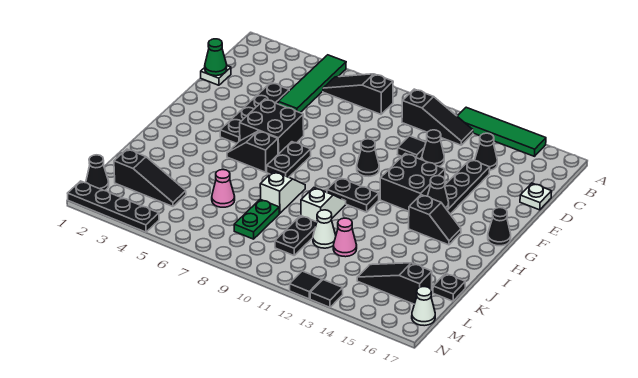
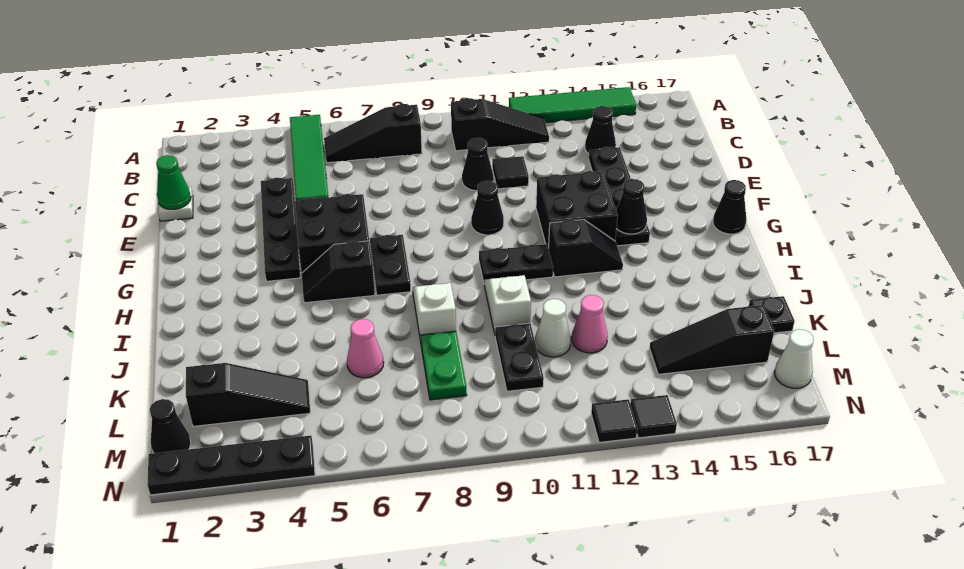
black 1x1 cone [422,130,444,166] -> black 1x1 cone moved to [462,138,493,191]
white 1x1 plate [520,183,552,210] -> none
black 1x2 slope [409,195,461,245] -> black 1x2 slope moved to [549,220,623,277]

